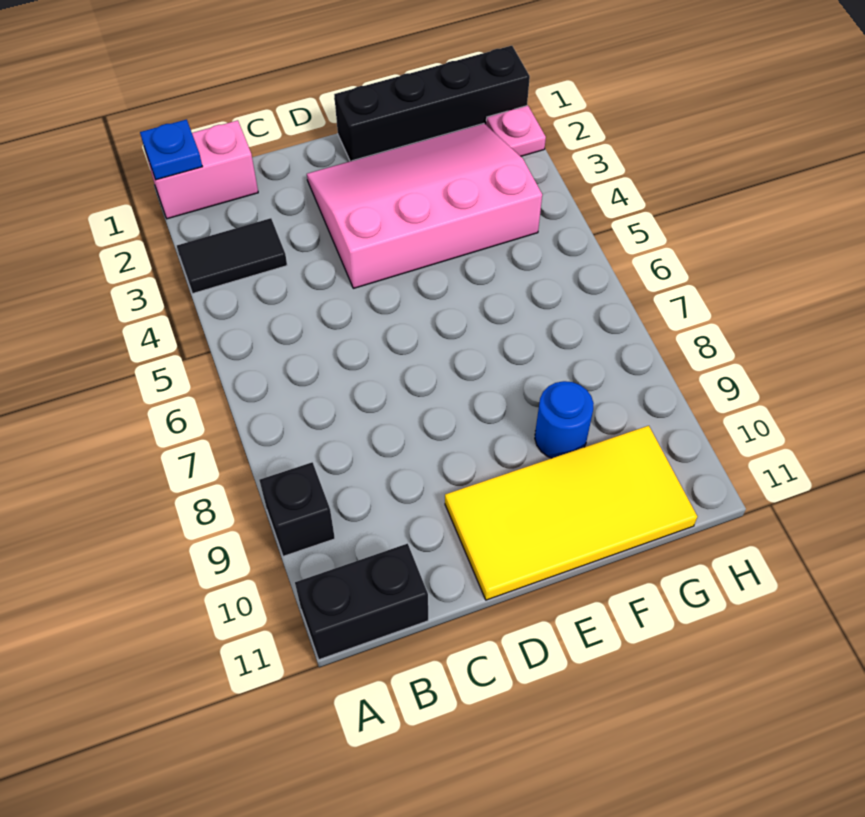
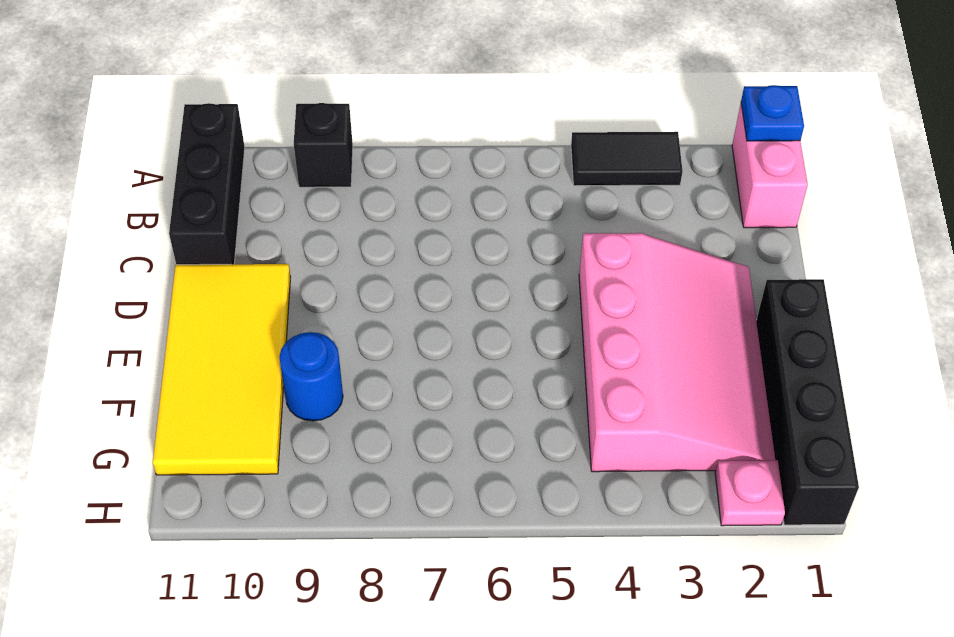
black 1x2 tile [177,218,287,294] -> black 1x2 tile turned to [571,132,683,186]
black 1x2 brick [295,544,428,660] -> black 1x3 brick [169,103,245,265]

